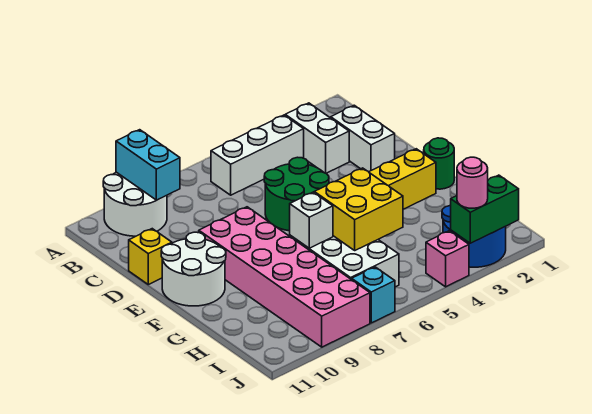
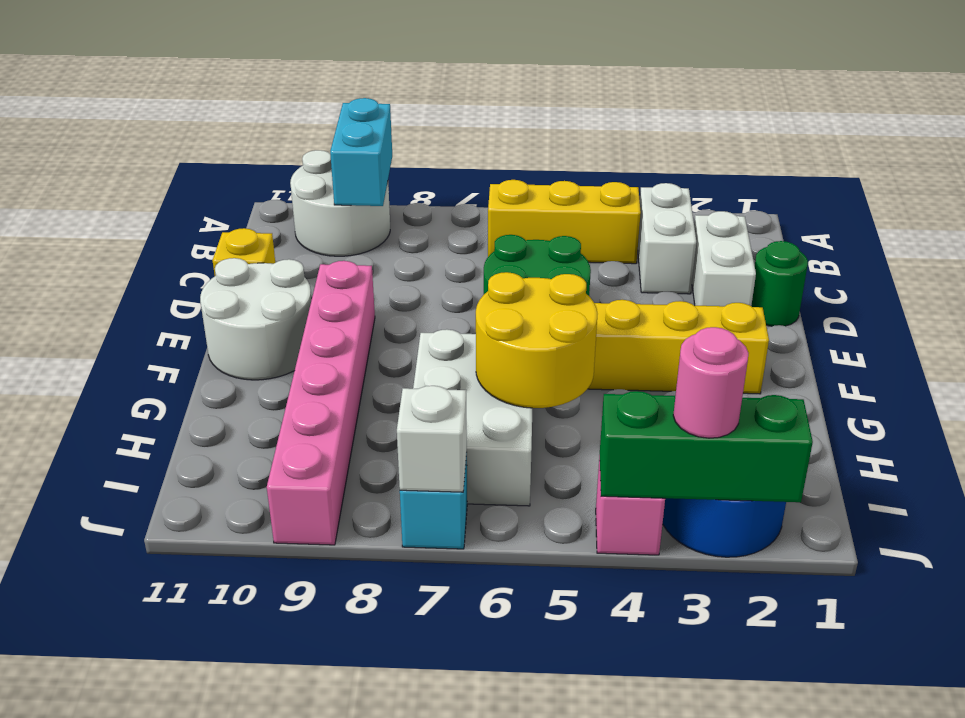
white 1x3 brick [211,115,304,195] -> yellow 1x3 brick [488,180,641,264]
pink 2x6 brick [199,207,370,347] -> pink 1x6 brick [267,261,375,545]
green 1x1 round brick [424,138,454,189] -> green 1x1 round brick moved to [751,241,808,326]
yellow 2x2 brick [314,168,403,250] -> yellow 2x2 round brick [476,272,597,408]
white 1x1 brick [290,192,333,248] -> white 1x1 brick moved to [397,386,467,492]
green 1x2 brick [451,175,519,243] -> green 1x3 brick [600,391,813,502]

